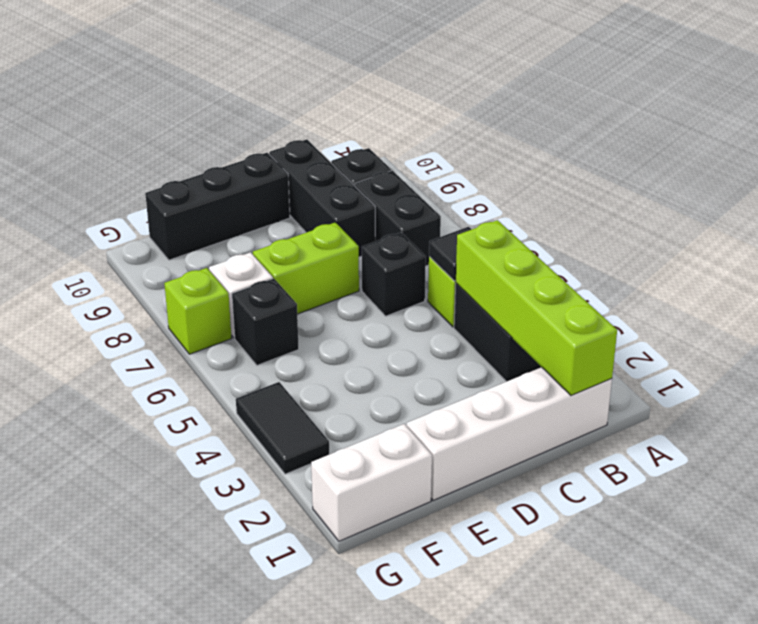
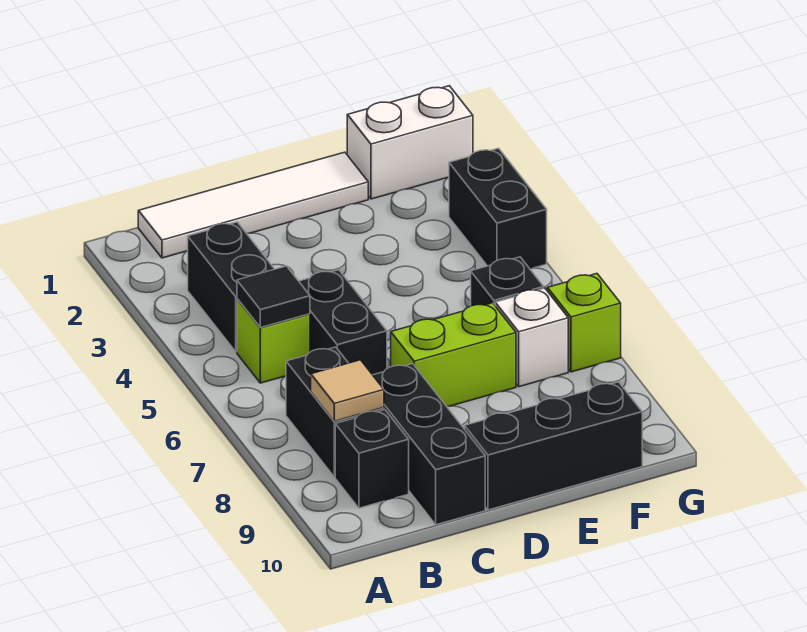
white 1x4 brick [407,367,612,500] -> white 1x4 tile [138,152,368,258]
lime 1x4 brick [456,220,617,395] -> none
none -> tan 1x1 tile [311,360,384,421]
black 1x1 brick [362,232,426,316] -> black 1x2 brick [299,270,387,375]
black 1x2 tile [236,382,329,474] -> black 1x2 brick [449,148,547,268]

